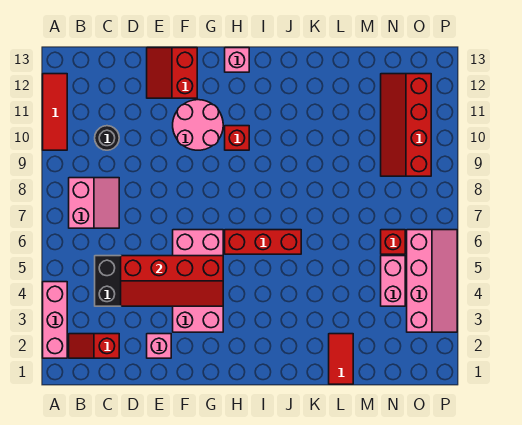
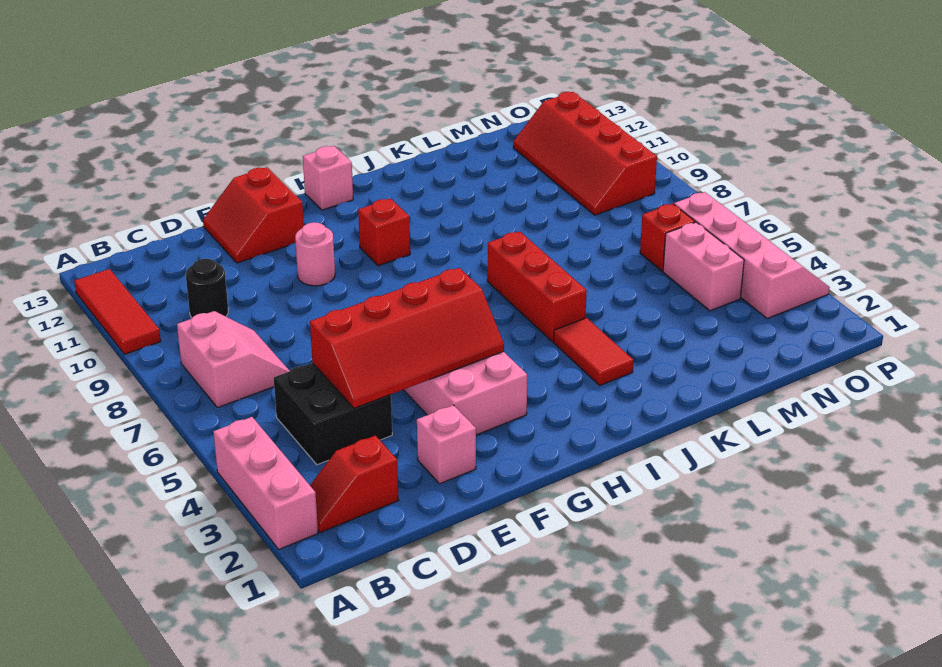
pink 2x2 round brick [173,100,223,150] -> pink 1x1 round brick [295,222,335,286]
red 1x3 brick [225,230,301,254] -> red 1x3 brick turned to [487,231,587,342]
red 1x2 tile [329,334,353,384] -> red 1x2 tile moved to [554,318,633,385]

